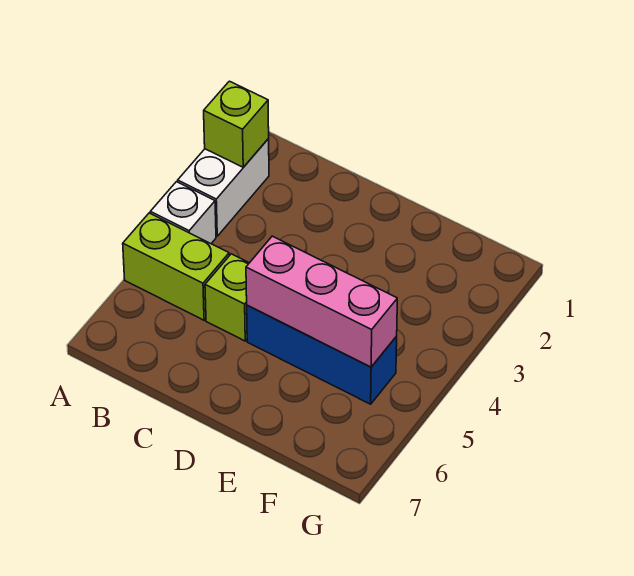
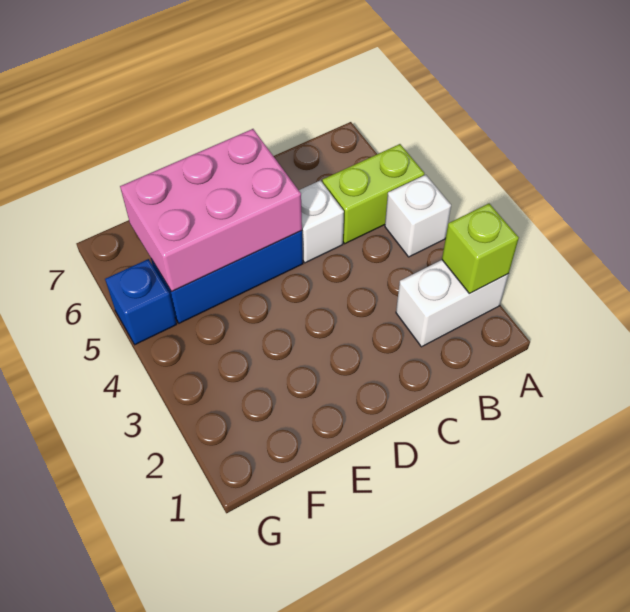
white 1x2 brick [178,139,269,236] -> white 1x2 brick turned to [396,260,508,347]
lime 1x1 brick [205,254,249,341] -> white 1x1 brick [299,180,344,263]
pink 1x3 brick [246,236,397,367] -> pink 2x3 brick [120,129,302,292]
none -> blue 1x1 brick [105,259,177,345]

